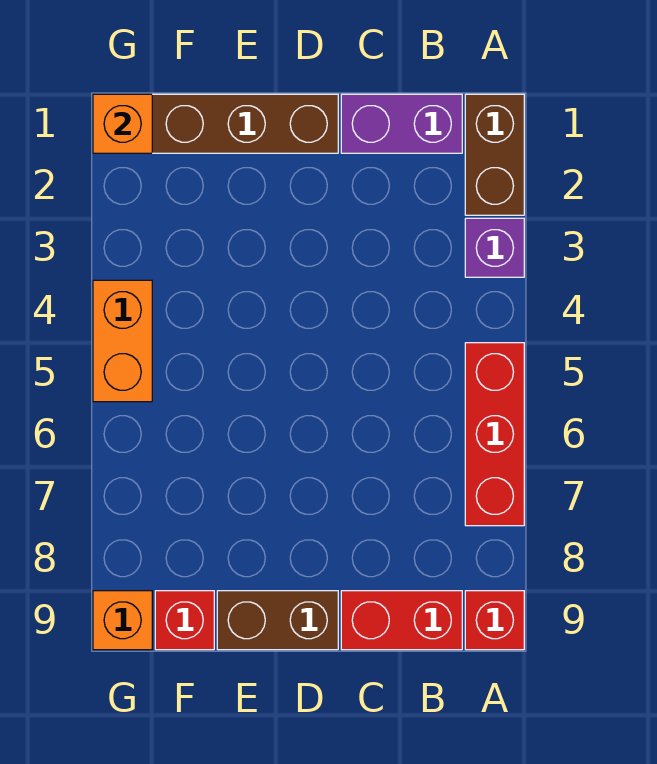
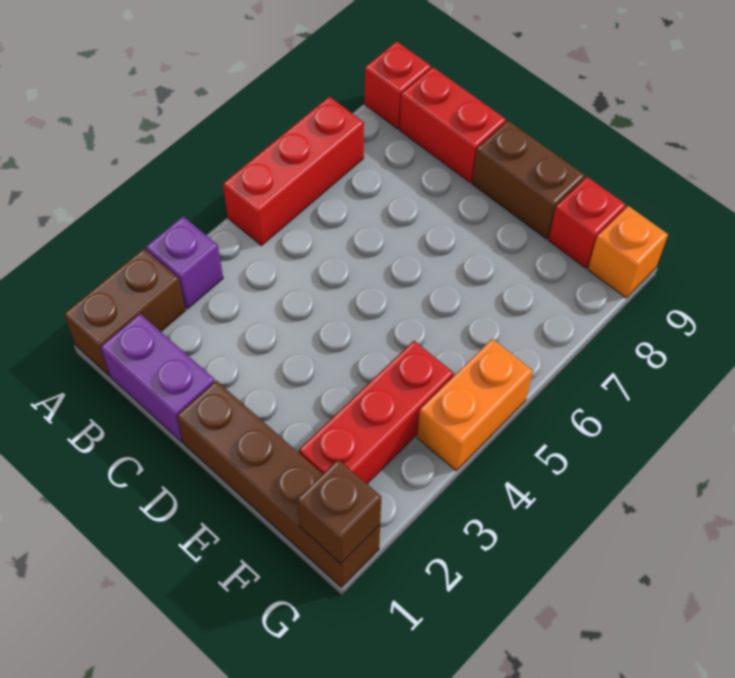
none -> red 1x3 brick [299,341,454,484]
orange 1x1 brick [93,94,152,153] -> brown 1x1 brick [297,459,381,563]

